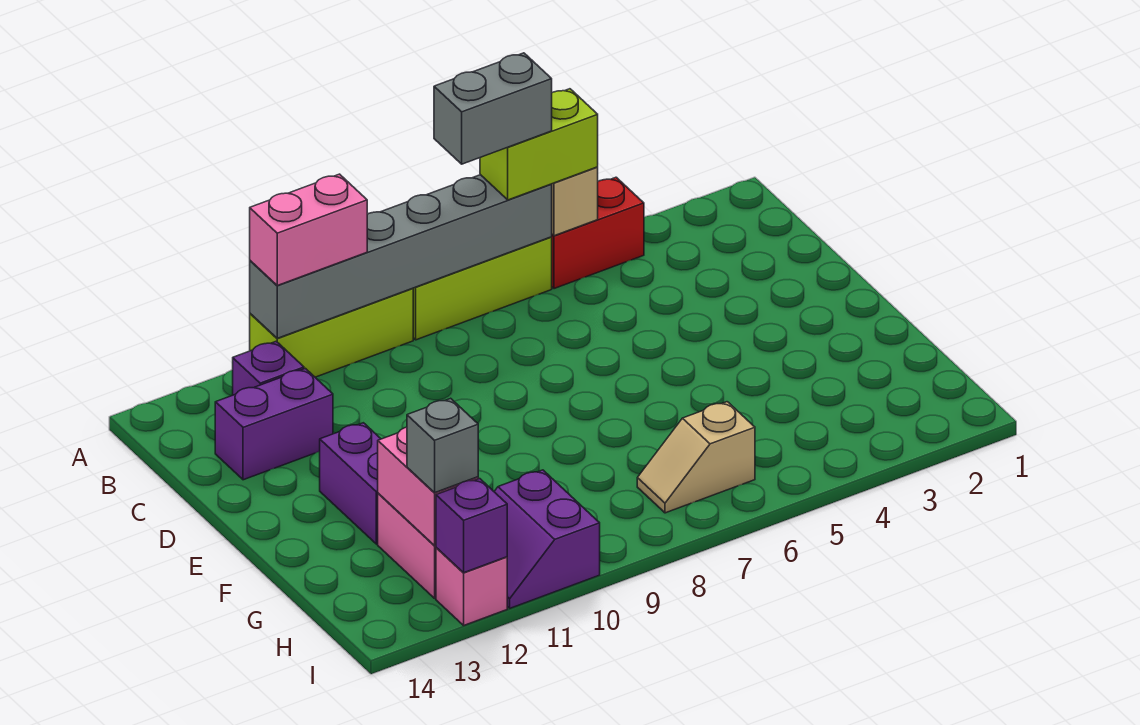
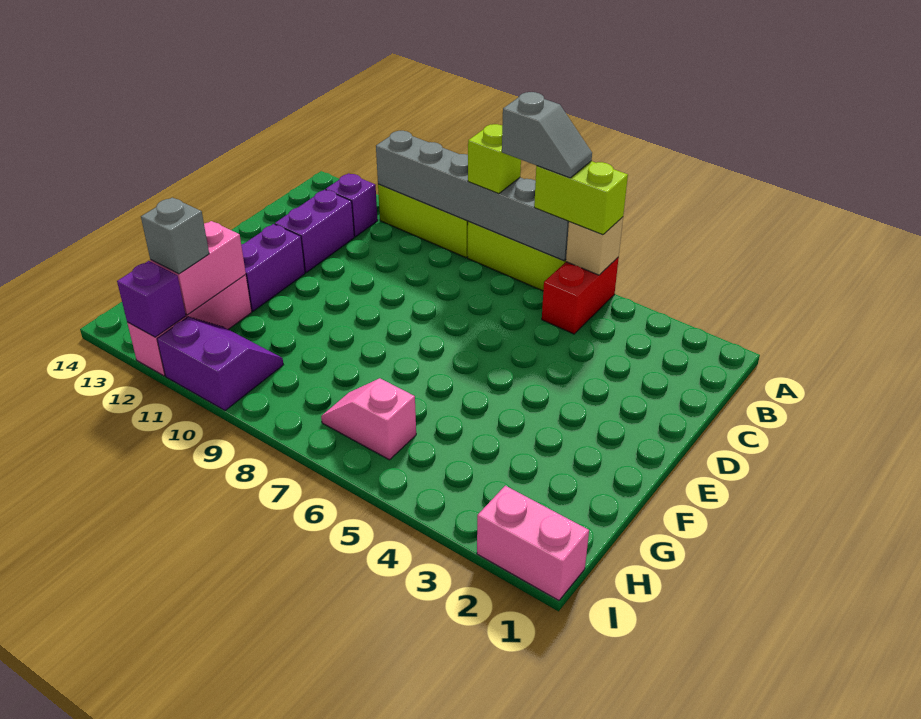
red 1x2 brick [552,177,644,289] -> red 1x2 brick turned to [542,257,619,334]
grey 1x2 brick [434,53,552,164] -> grey 1x2 slope [502,92,592,178]
none -> lime 1x1 brick [468,124,521,194]
pink 1x2 brick [250,174,367,285] -> pink 1x2 brick moved to [477,486,589,600]
purple 1x2 brick [215,368,333,480] -> purple 1x2 brick turned to [275,190,354,272]
tan 1x2 slope [637,402,755,513] -> pink 1x2 slope [321,378,416,460]
purple 2x2 slope [494,470,600,608] -> purple 2x2 slope turned to [157,317,283,411]

